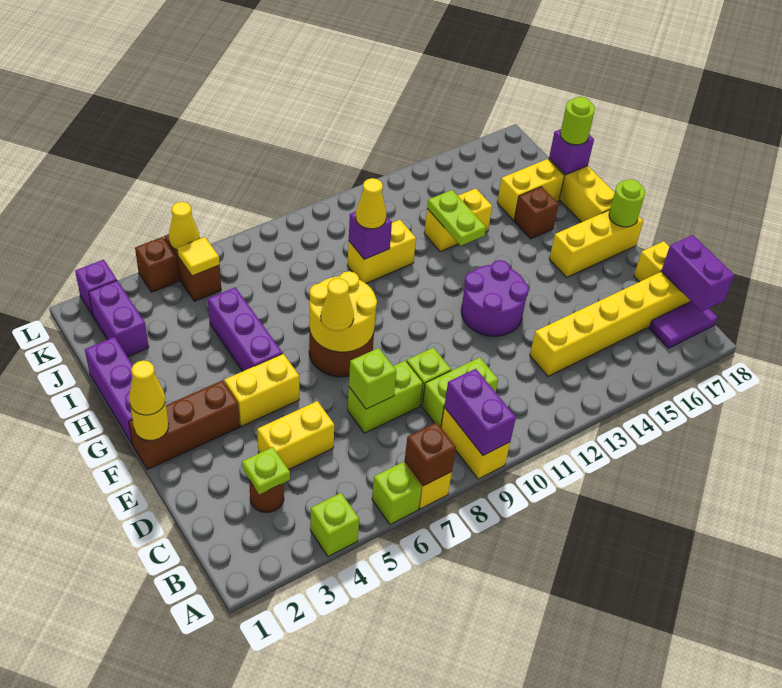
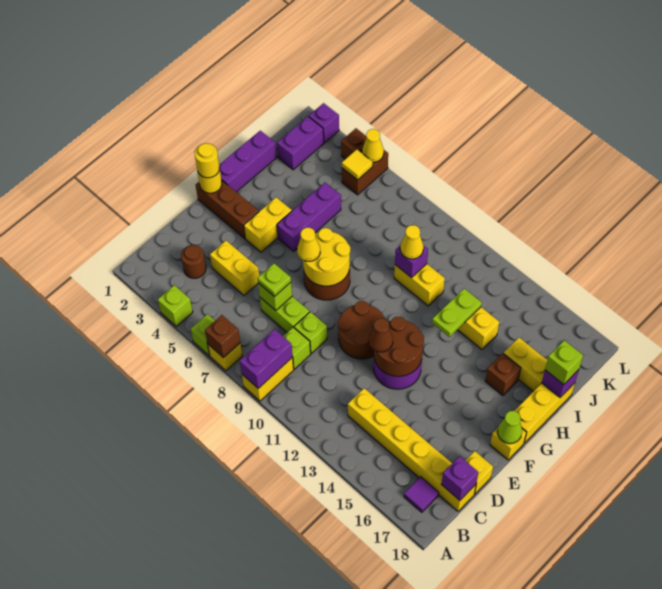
purple 1x2 tile [649,302,718,348] -> purple 1x1 tile [404,477,439,512]
purple 1x2 brick [662,235,734,312] -> purple 1x1 brick [441,456,478,500]
lime 1x1 plate [242,447,290,494] -> lime 1x1 plate moved to [258,263,291,296]
lime 1x2 brick [422,357,498,427] -> lime 1x1 brick [283,327,311,369]
none -> brown 2x2 round brick [338,301,385,359]
none -> brown 2x2 round brick [374,317,424,376]
none -> brown 1x1 cone [369,318,393,352]
yellow 1x1 cone [129,360,165,415] -> yellow 1x1 round brick [195,143,219,178]
yellow 1x2 brick [224,354,299,427] -> yellow 1x2 brick turned to [244,197,292,252]
yellow 1x3 brick [549,210,643,277] -> yellow 1x1 brick [490,428,527,460]
lime 1x1 round brick [609,179,645,227] -> lime 1x1 cone [498,411,522,444]
lime 1x1 round brick [560,97,595,145] -> lime 1x1 brick [545,340,583,385]

